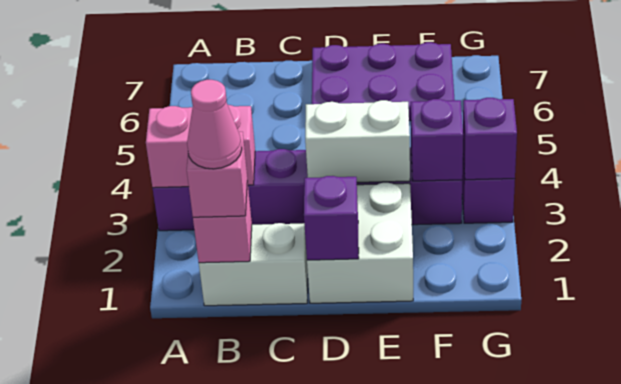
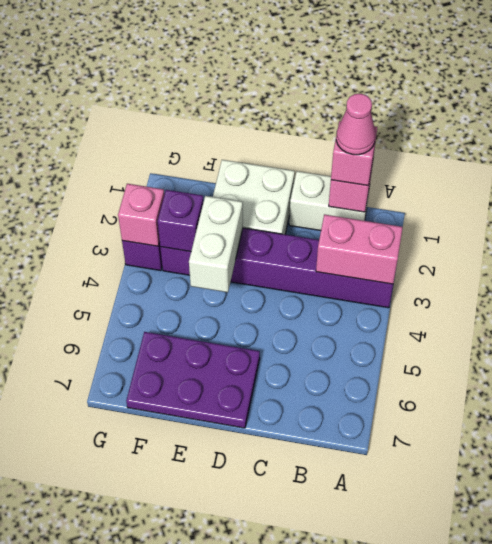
purple 1x1 brick [304,176,359,260] -> none
white 1x2 brick [305,100,410,182] -> white 1x2 brick turned to [189,196,243,292]
purple 1x1 brick [463,98,517,180] -> pink 1x1 brick [118,184,165,246]

